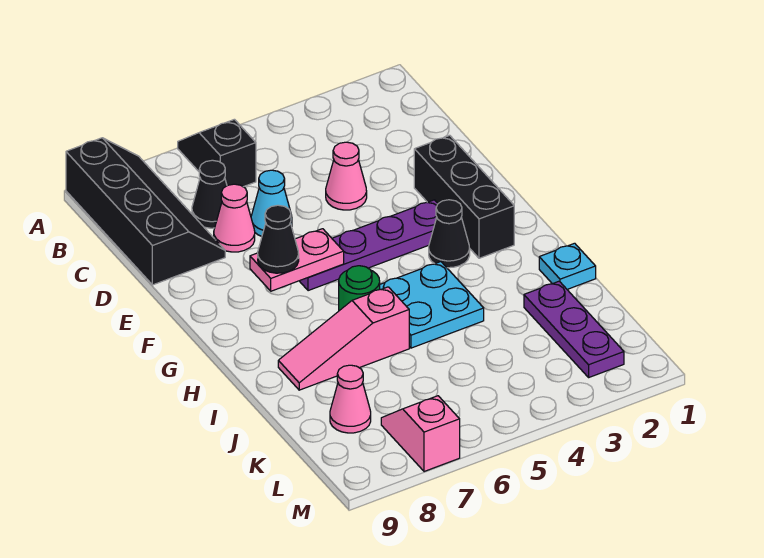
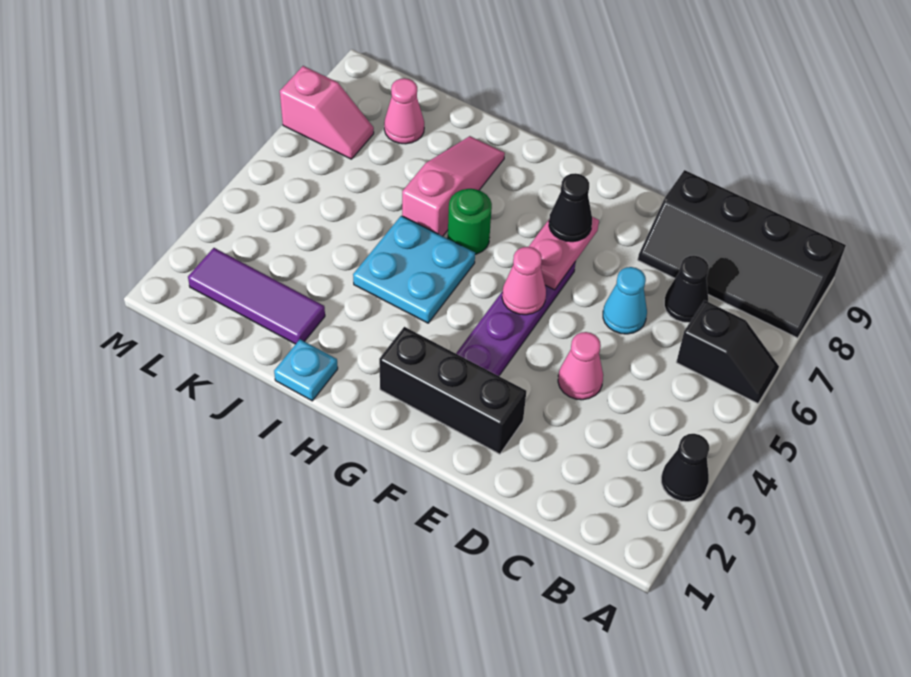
pink 1x1 cone [214,184,255,252] -> pink 1x1 cone moved to [502,247,546,315]
black 1x1 cone [429,200,470,268] -> black 1x1 cone moved to [661,434,709,502]
purple 1x3 plate [524,281,624,377] -> purple 1x3 tile [188,248,325,344]

